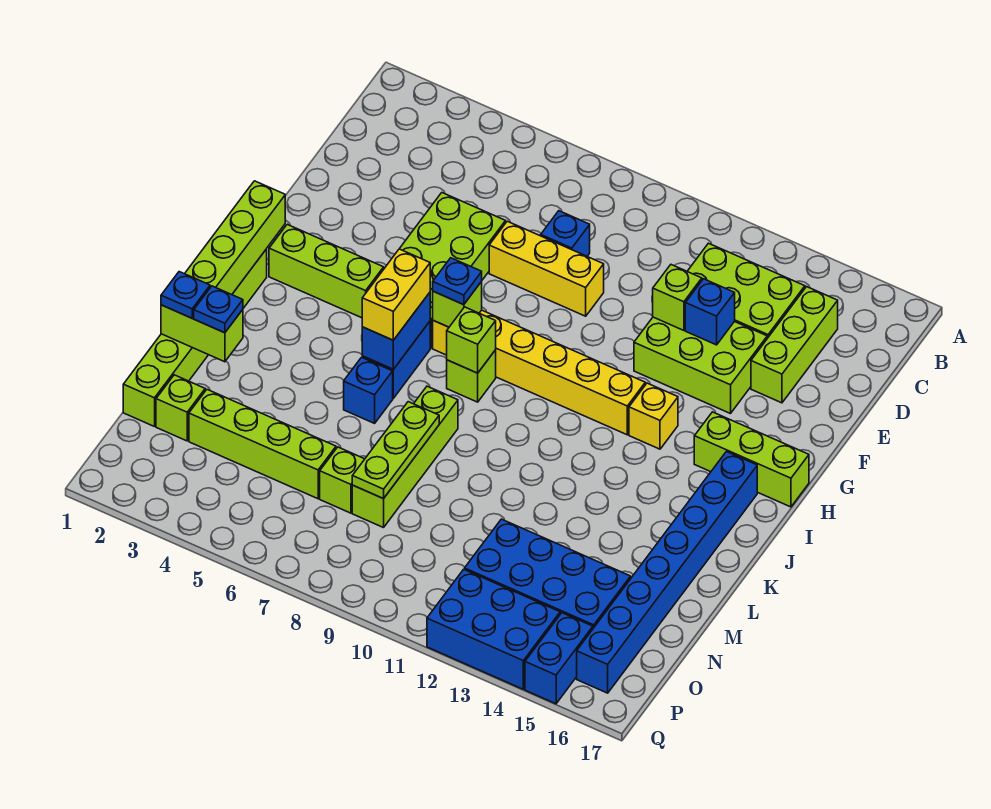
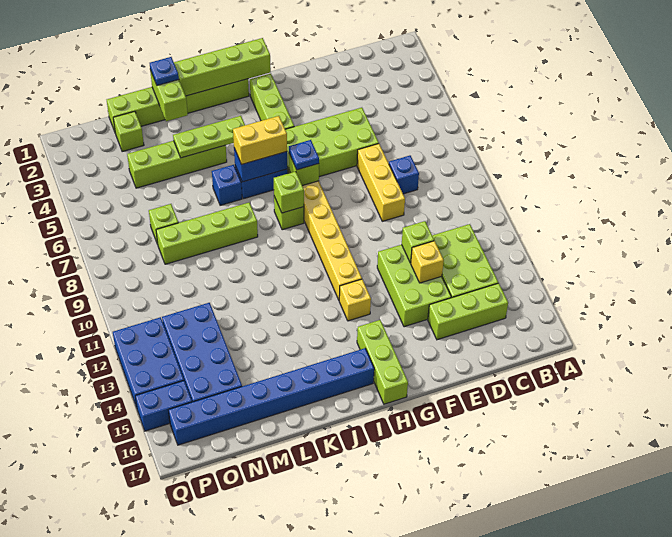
blue 1x1 brick [685,279,735,345] -> yellow 1x1 brick [411,241,444,283]
blue 1x1 plate [194,286,243,333] -> none
lime 1x3 plate [352,402,439,499] -> lime 1x3 plate moved to [173,116,245,158]
lime 1x4 brick [189,390,336,499] -> lime 1x4 brick turned to [127,141,227,188]

